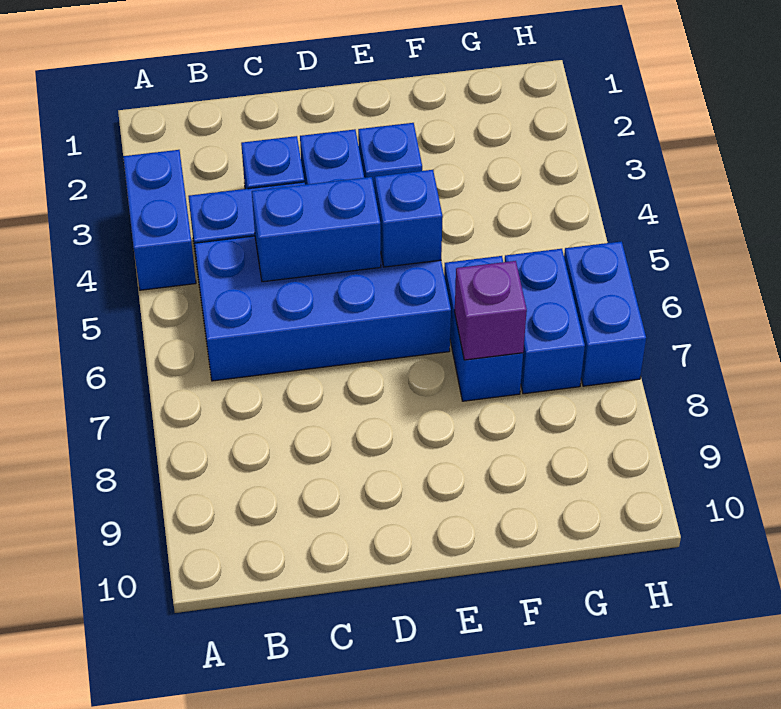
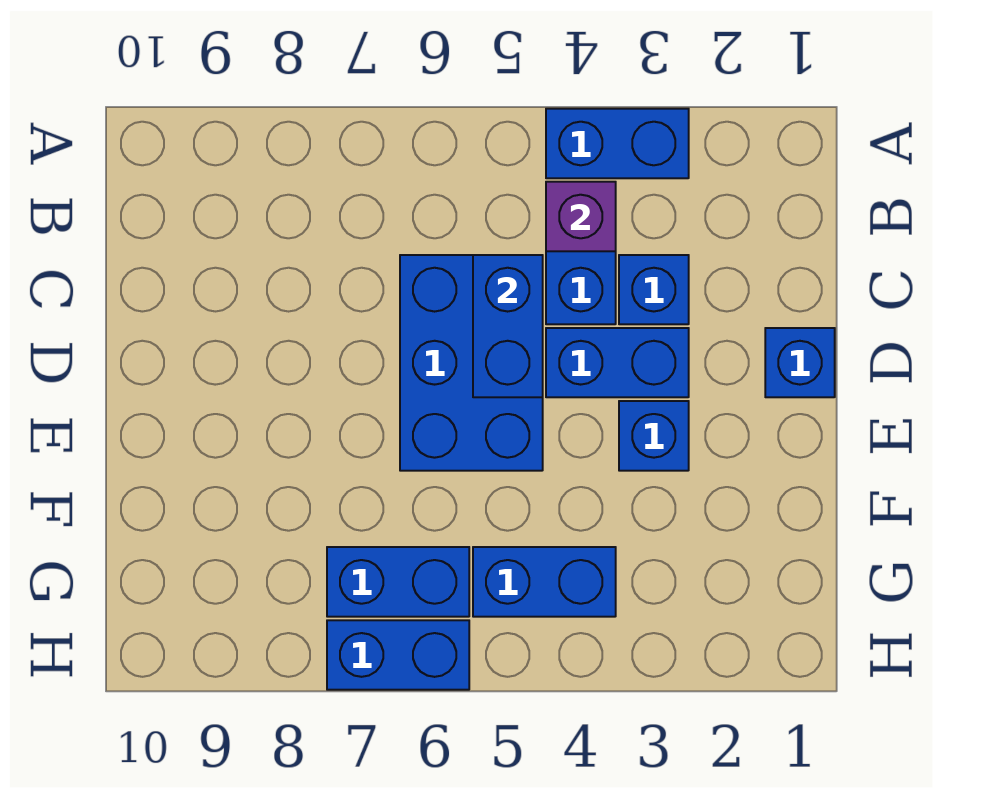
blue 2x4 brick [195,236,451,381] -> blue 2x3 brick [400,255,543,471]
blue 1x1 brick [375,170,443,267] -> blue 1x1 brick moved to [765,328,835,397]
blue 1x2 brick [444,256,523,401] -> blue 1x2 brick moved to [473,547,616,617]
purple 1x1 brick [455,261,527,360] -> purple 1x1 brick moved to [546,182,616,251]

